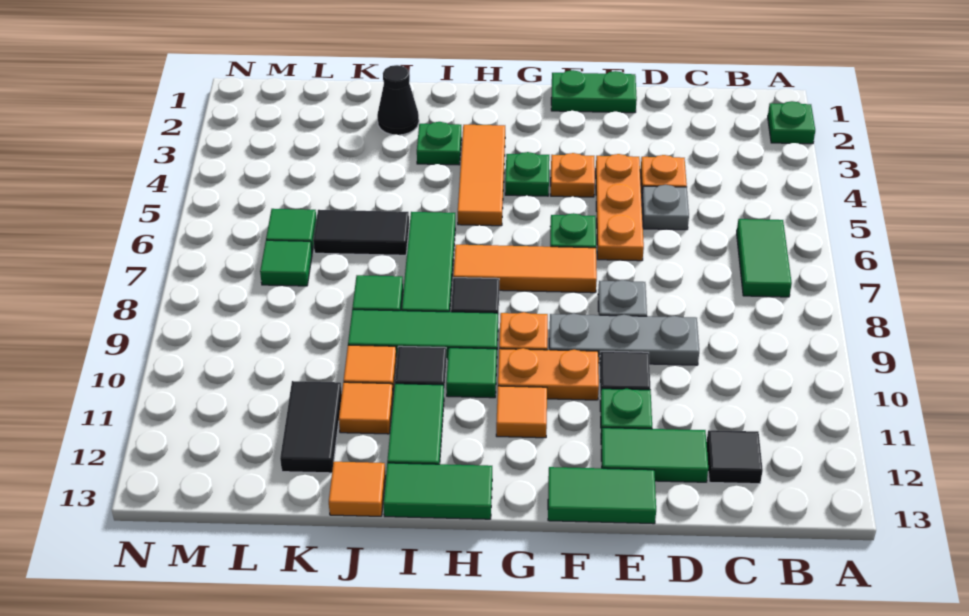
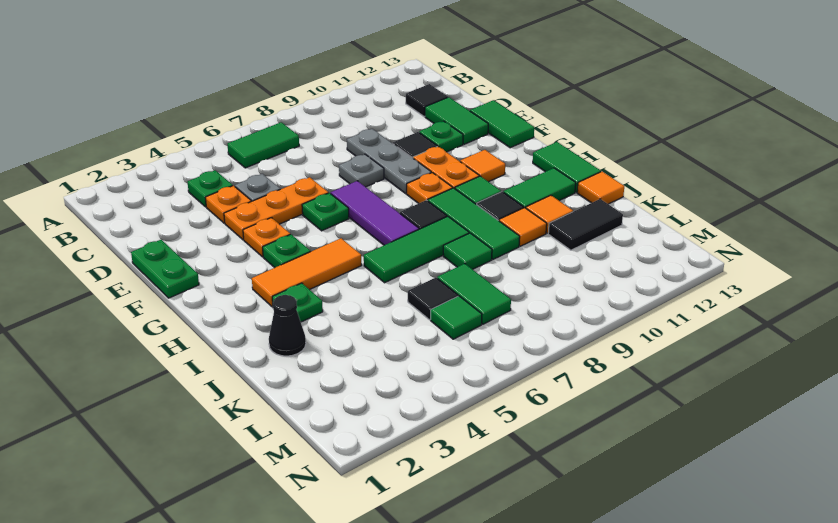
green 1x1 plate [768,101,815,144] -> green 1x1 plate moved to [188,170,233,207]
orange 1x3 tile [453,245,597,293] -> purple 1x3 tile [331,181,419,245]
black 1x2 tile [313,210,409,255] -> black 1x1 tile [408,278,458,320]
green 1x1 tile [260,240,312,286] -> green 1x2 tile [437,264,511,324]

